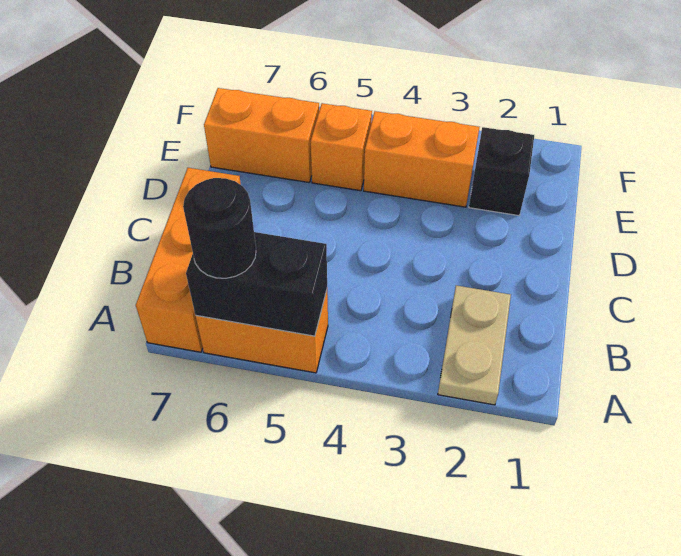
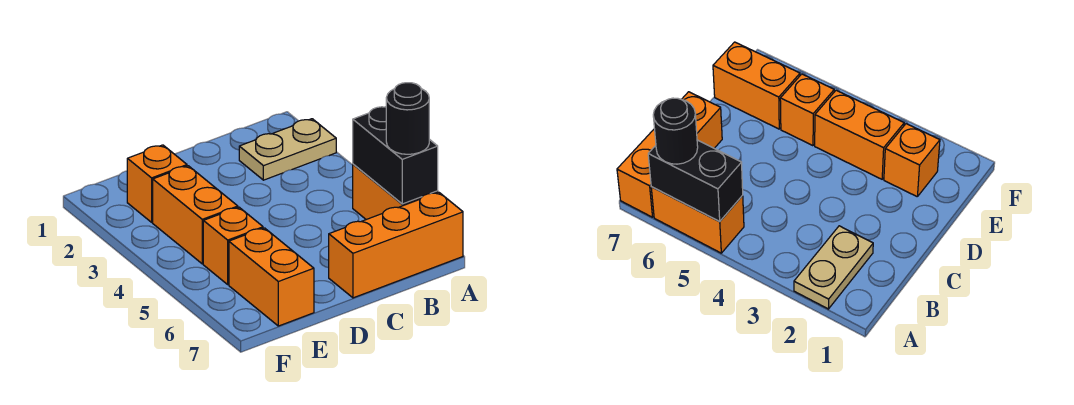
black 1x1 brick [469,127,534,216] -> orange 1x1 brick [127,145,187,222]

